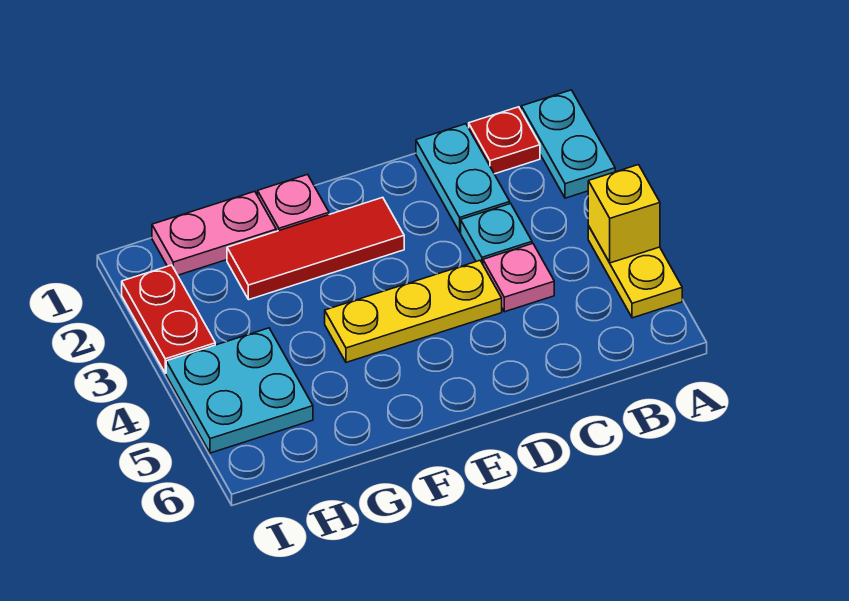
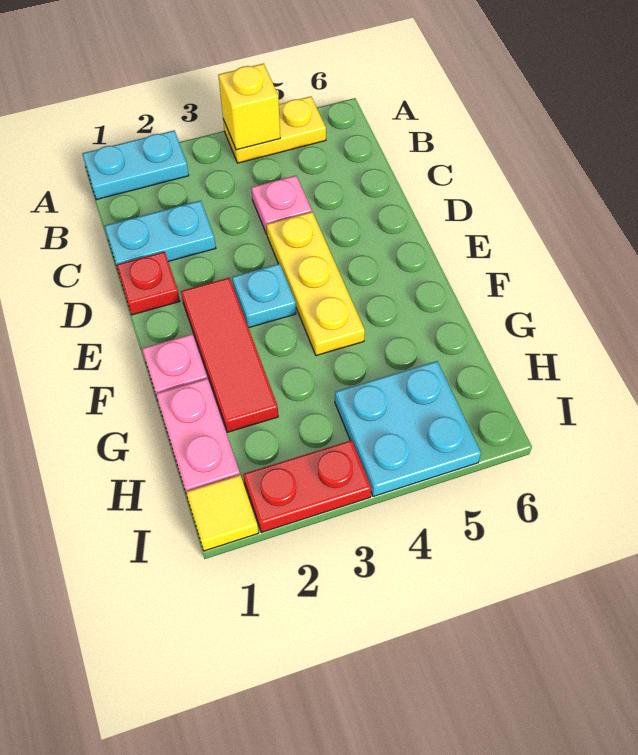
red 1x1 plate [469,107,540,174] -> red 1x1 plate moved to [116,252,180,315]
cyan 1x1 plate [461,204,532,264] -> cyan 1x1 plate moved to [232,264,296,328]
none -> yellow 1x1 tile [186,475,258,551]

